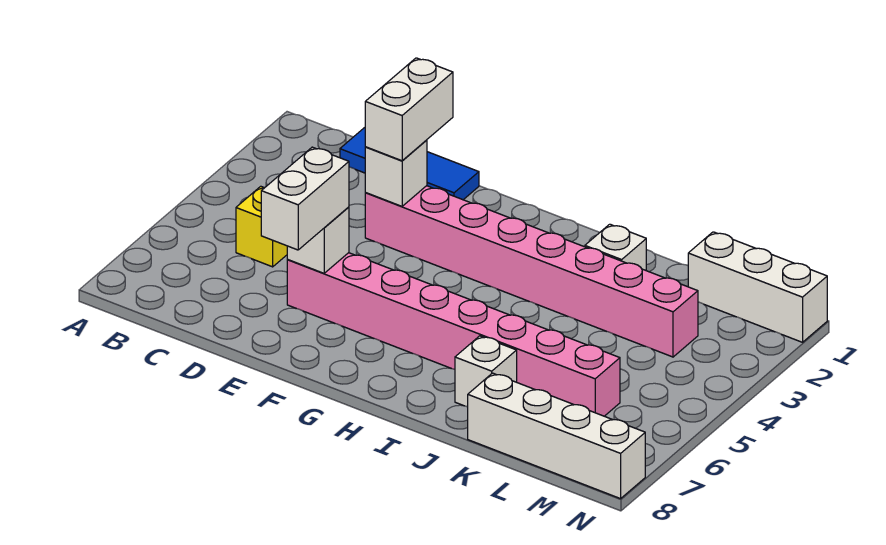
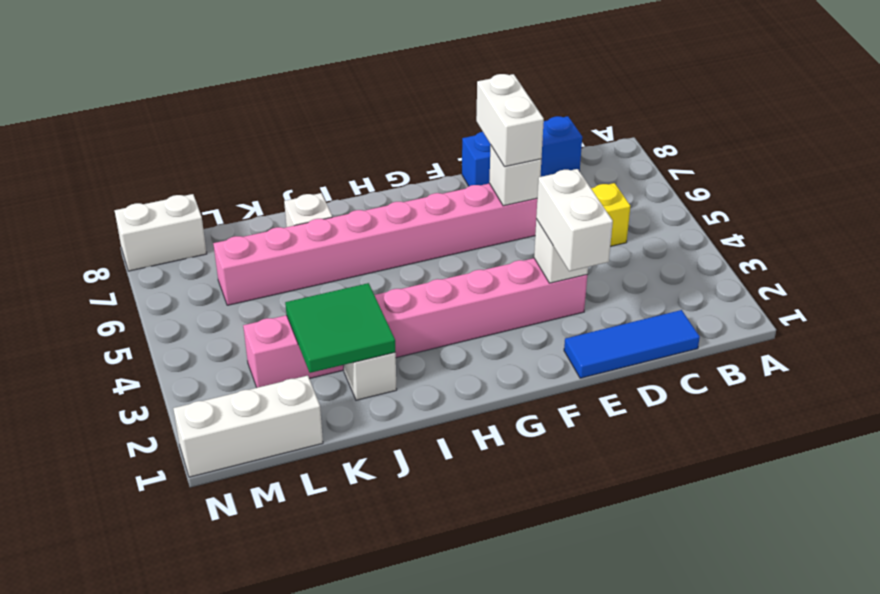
none -> blue 1x3 brick [462,116,582,186]
none -> green 2x2 tile [285,283,395,373]
white 1x4 brick [468,373,645,499] -> white 1x2 brick [115,194,207,271]

